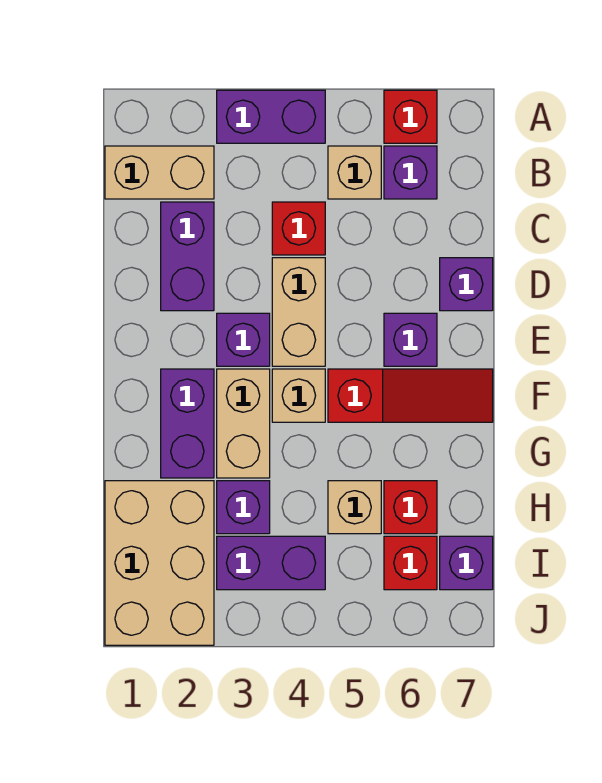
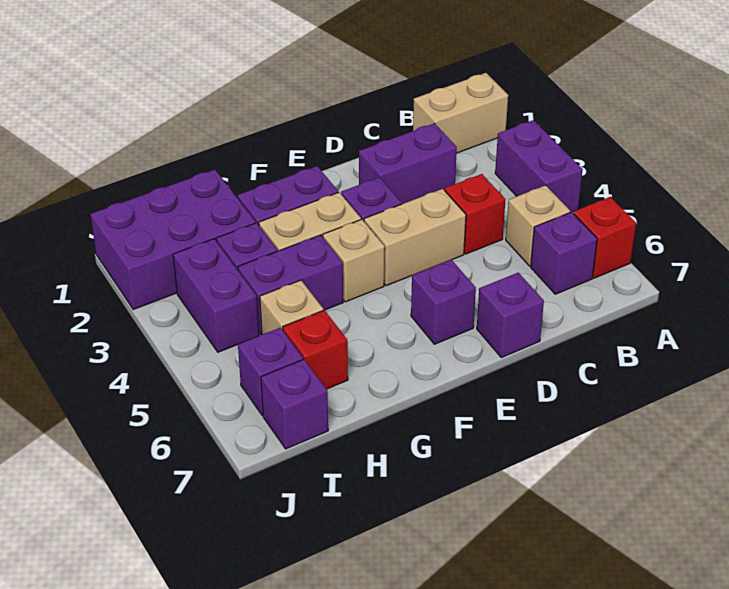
tan 1x2 brick [105,146,214,199] -> tan 1x2 brick turned to [413,73,508,153]
red 1x3 slope [328,369,493,422] -> none
none -> purple 1x2 brick [238,235,343,335]
tan 2x3 brick [105,481,214,645] -> purple 2x3 brick [91,170,256,309]
red 1x1 brick [384,536,437,590] -> purple 1x1 brick [238,328,303,416]

